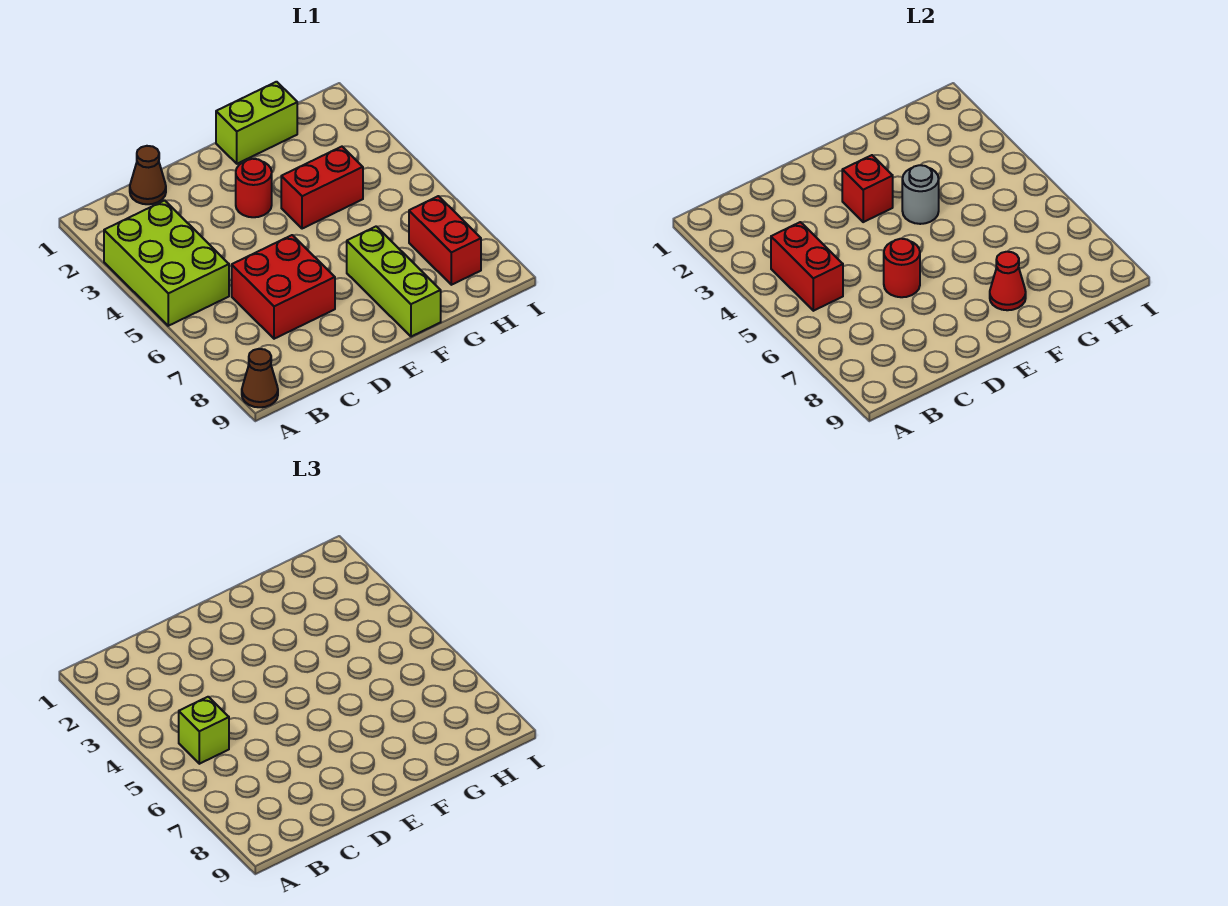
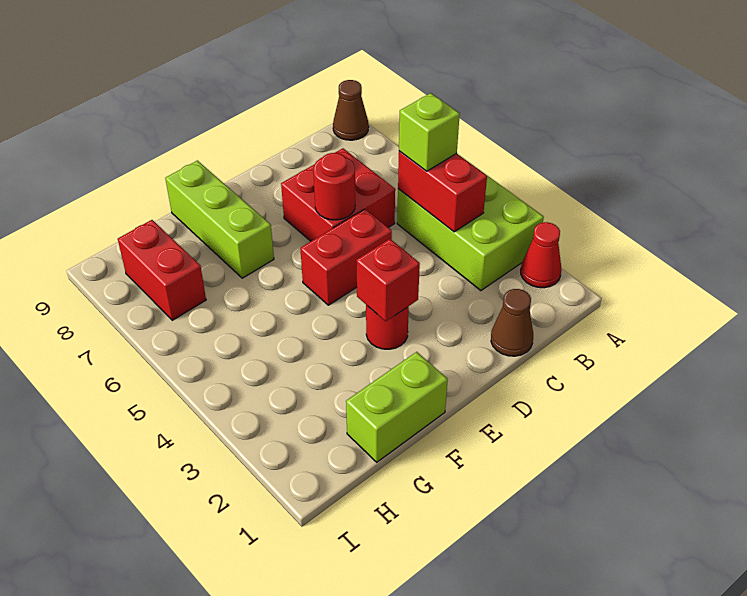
red 1x2 brick [281,147,363,229] -> red 1x2 brick moved to [300,209,392,305]
grey 1x1 round brick [902,165,939,224] -> none
red 1x1 cone [990,252,1026,310] -> red 1x1 cone moved to [521,222,561,288]

